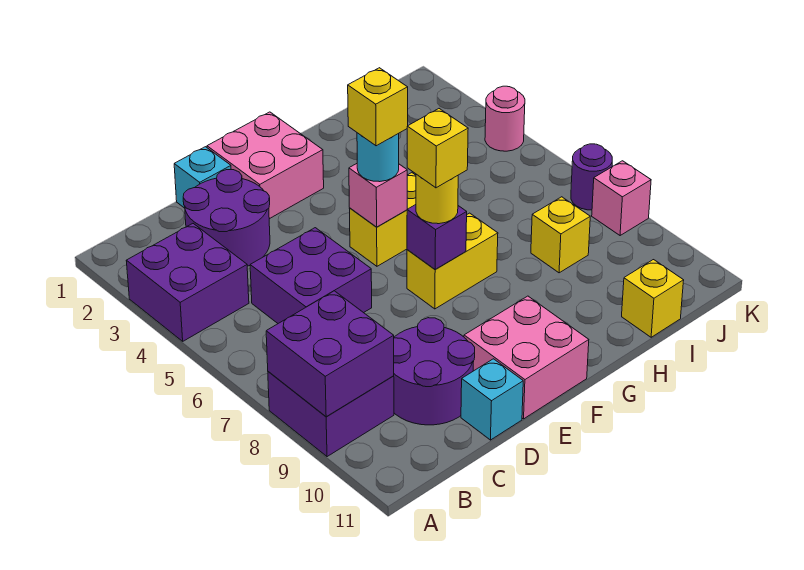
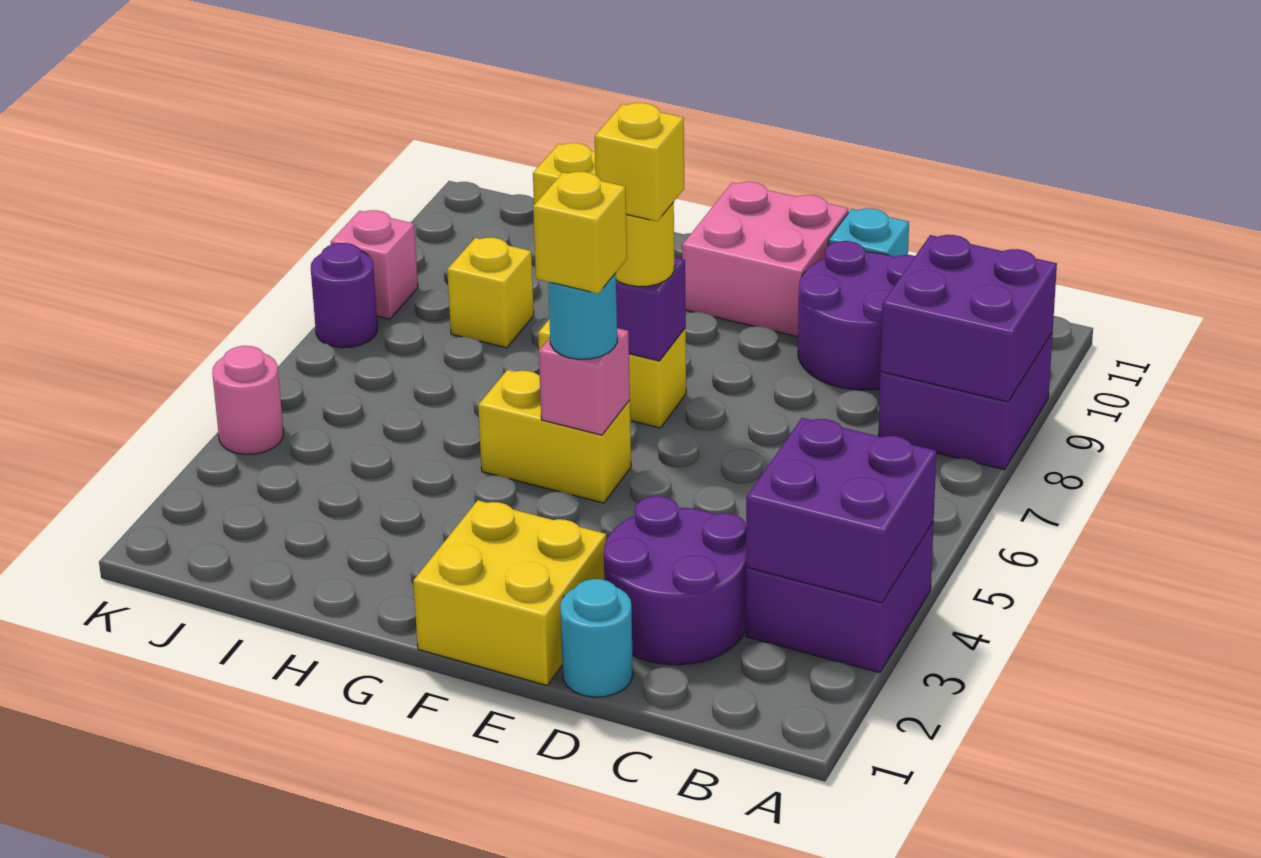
purple 2x2 brick [250,228,372,323] -> purple 2x2 brick moved to [746,418,936,603]
cyan 1x1 brick [174,147,231,208] -> cyan 1x1 round brick [560,579,633,697]
pink 2x2 brick [207,112,324,219] -> yellow 2x2 brick [413,500,606,685]

